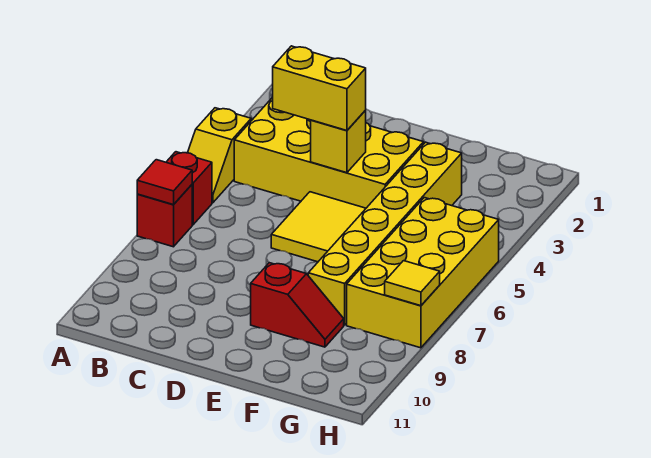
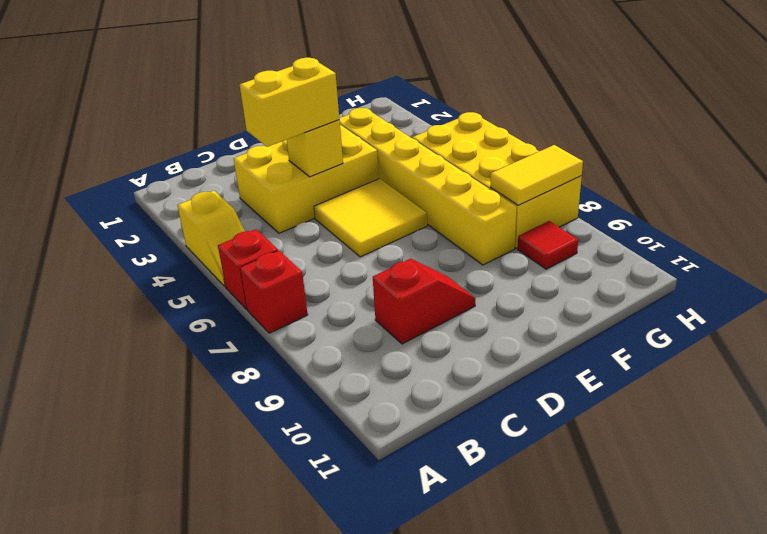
red 1x1 tile [137,160,192,205] -> red 1x1 tile moved to [518,221,578,269]
yellow 2x4 brick [234,97,424,208] -> yellow 2x3 brick [234,125,379,233]
red 1x2 slope [251,263,344,347] -> red 1x2 slope moved to [373,259,475,344]
yellow 1x1 tile [385,261,440,306] -> yellow 1x2 tile [490,145,583,205]

